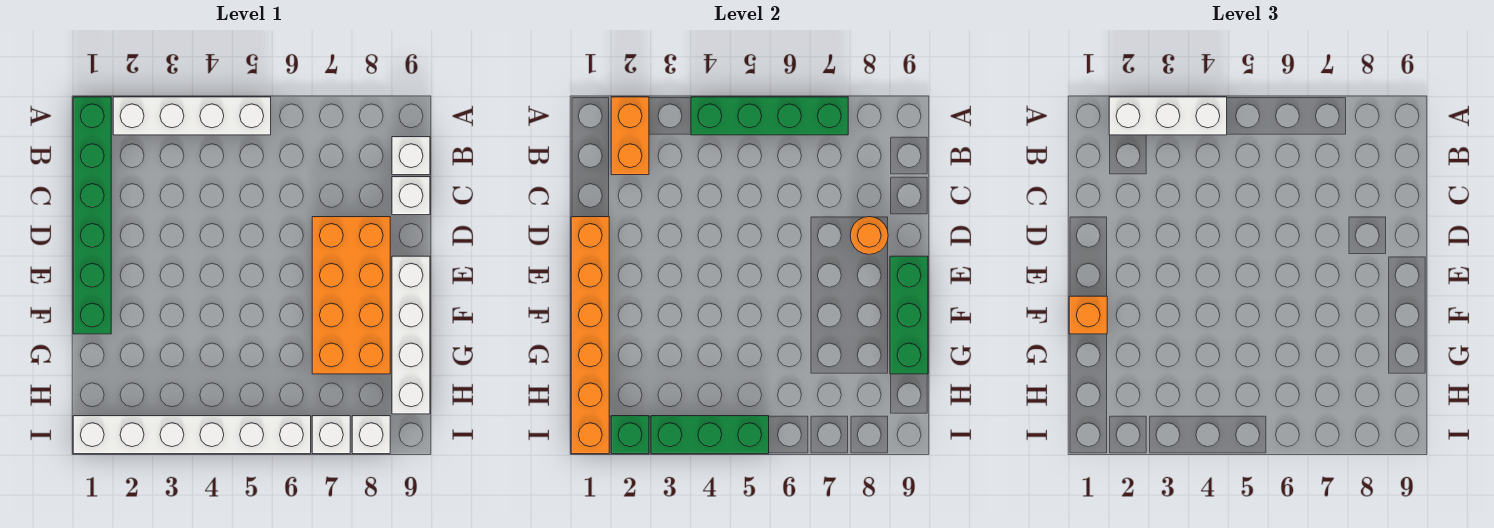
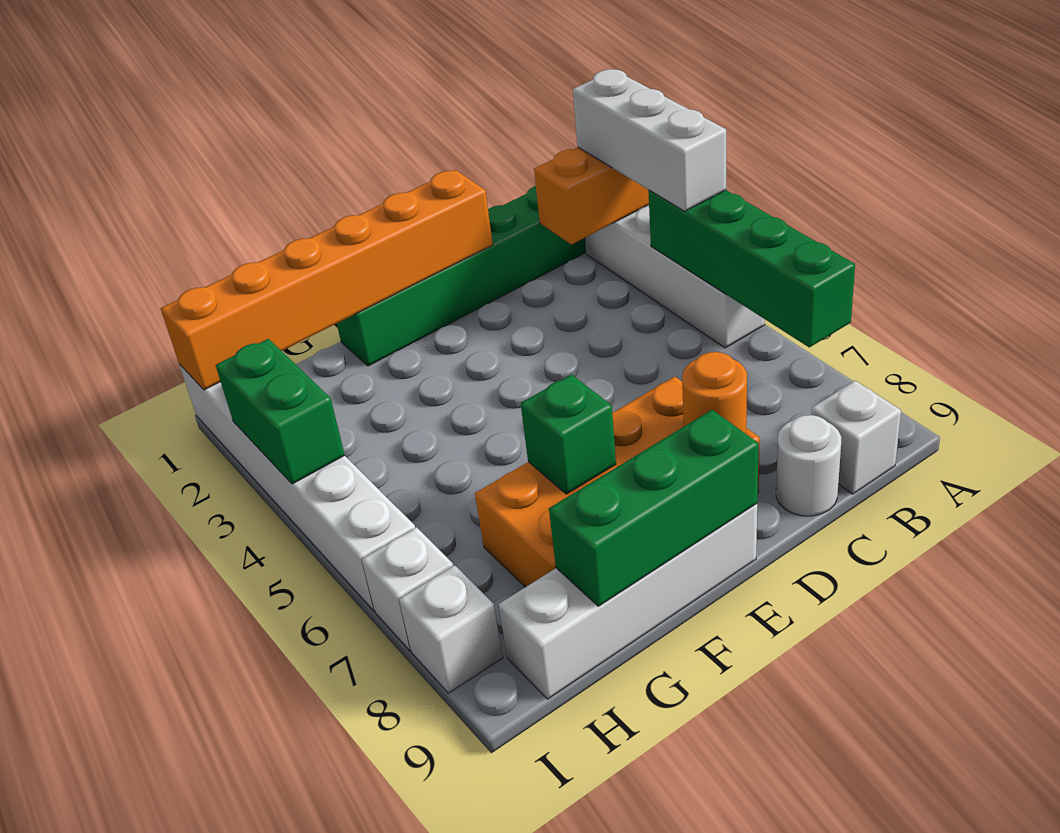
white 1x1 brick [392,177,430,215] -> white 1x1 round brick [776,415,841,516]
orange 1x1 brick [1069,296,1107,334] -> none
green 1x1 brick [611,416,649,454] -> green 1x1 brick moved to [521,375,616,494]
green 1x3 brick [651,416,769,454] -> green 1x2 brick [216,339,345,484]

